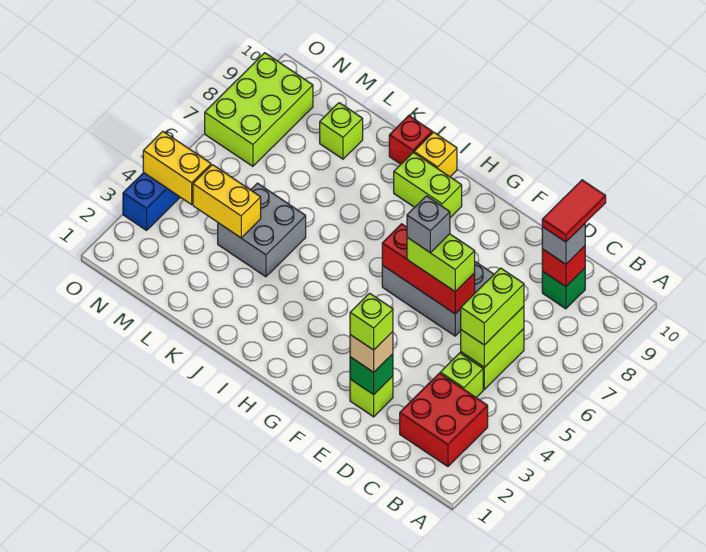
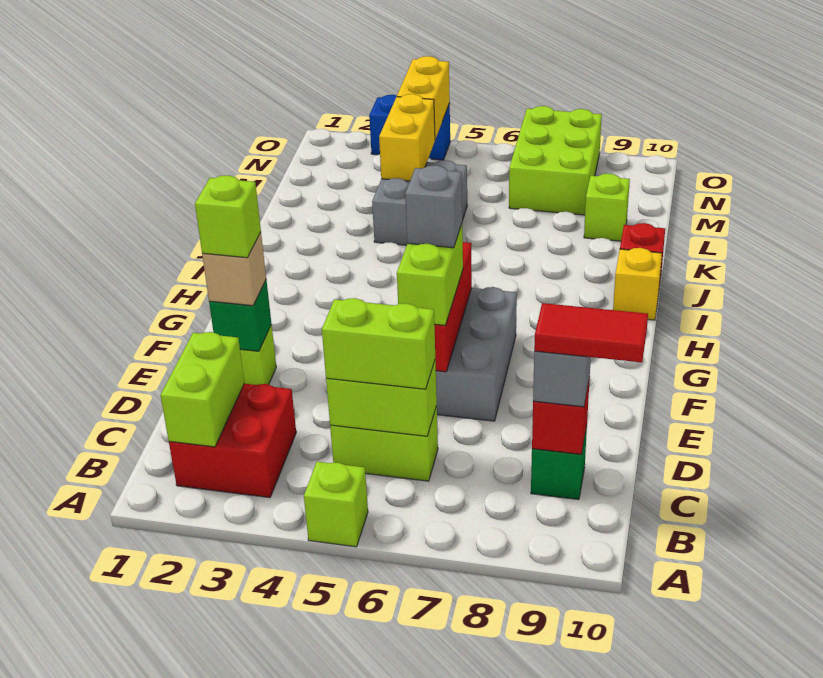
lime 1x1 brick [440,353,483,397] -> lime 1x1 brick moved to [304,462,368,547]
lime 1x2 brick [394,152,462,218] -> lime 1x2 brick moved to [160,332,244,447]
lime 2x3 brick [205,53,313,166] -> lime 2x3 brick turned to [509,106,602,215]

